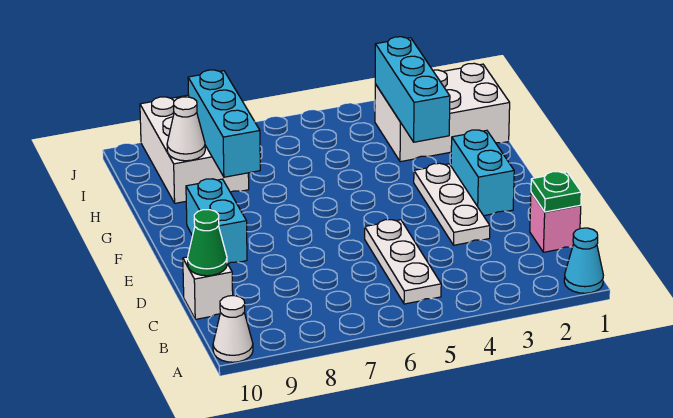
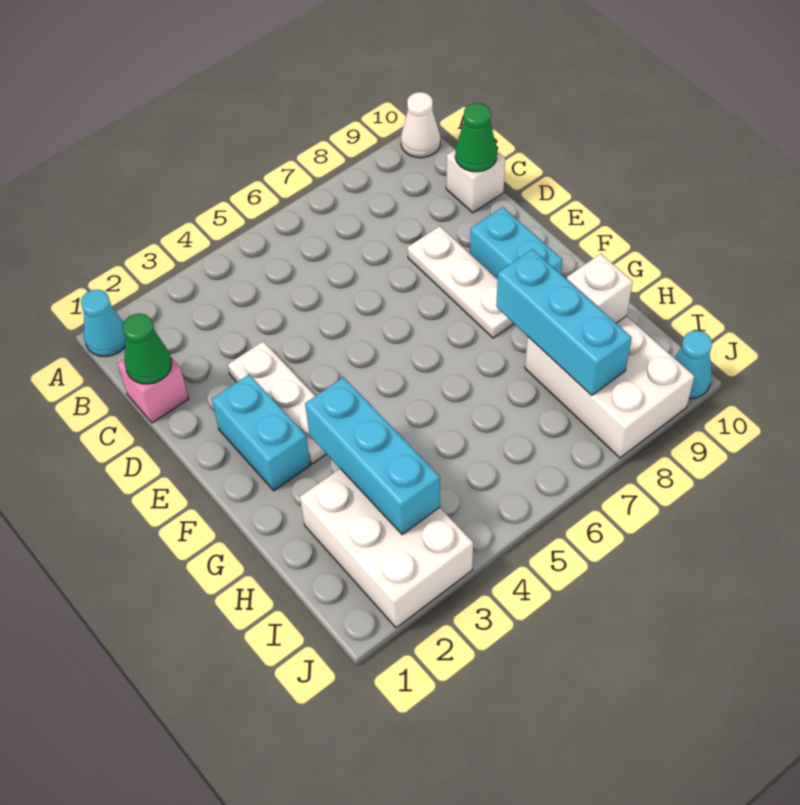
white 1x3 plate [365,220,441,304] -> white 1x3 plate moved to [407,226,514,338]
green 1x1 plate [531,172,581,212] -> green 1x1 cone [123,314,172,384]
white 2x3 brick [375,63,510,162] -> white 2x3 brick turned to [300,469,473,628]
white 1x1 cone [167,97,205,161] -> white 1x1 brick [567,254,633,323]
none -> cyan 1x1 cone [675,331,712,399]

